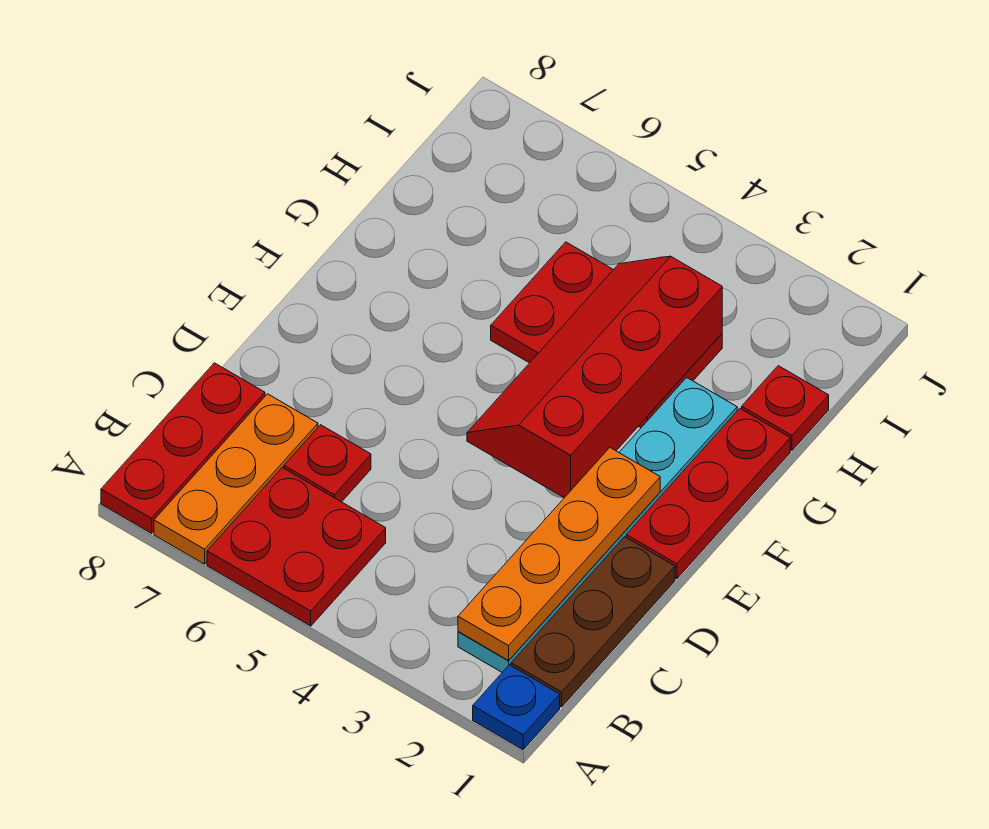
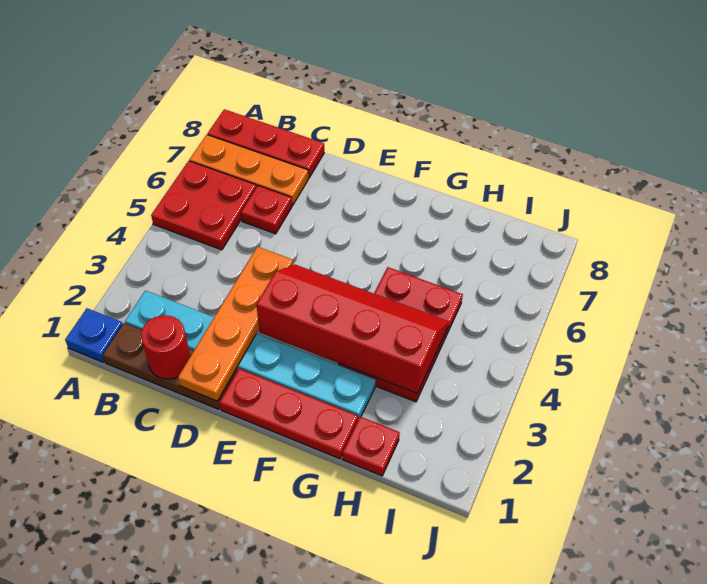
orange 1x4 plate [458,448,660,661] -> orange 1x4 plate turned to [178,247,293,401]
none -> red 1x1 round brick [141,315,190,379]

